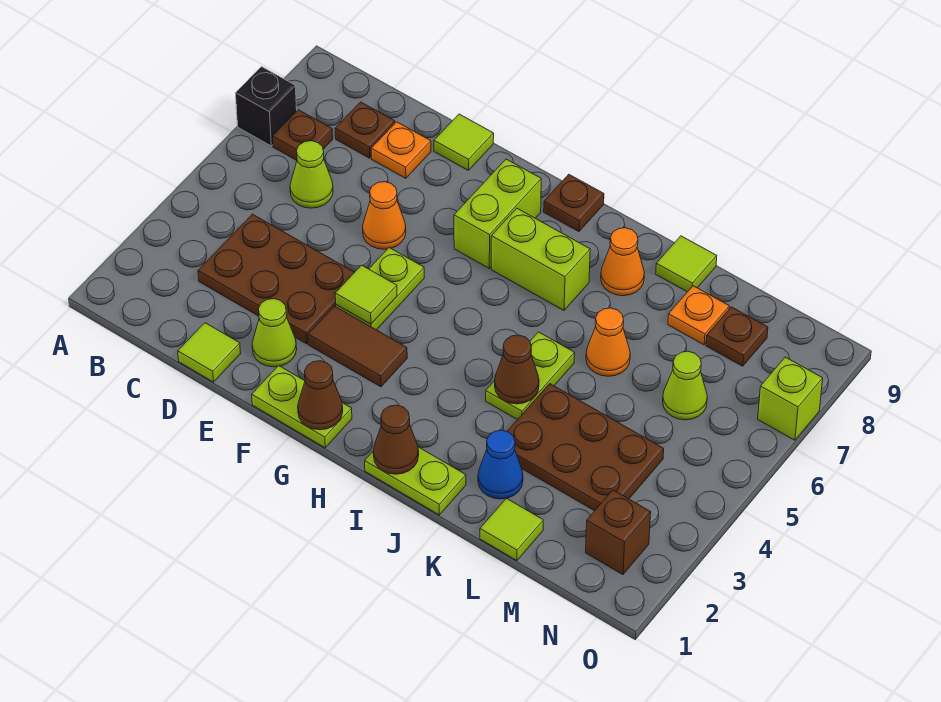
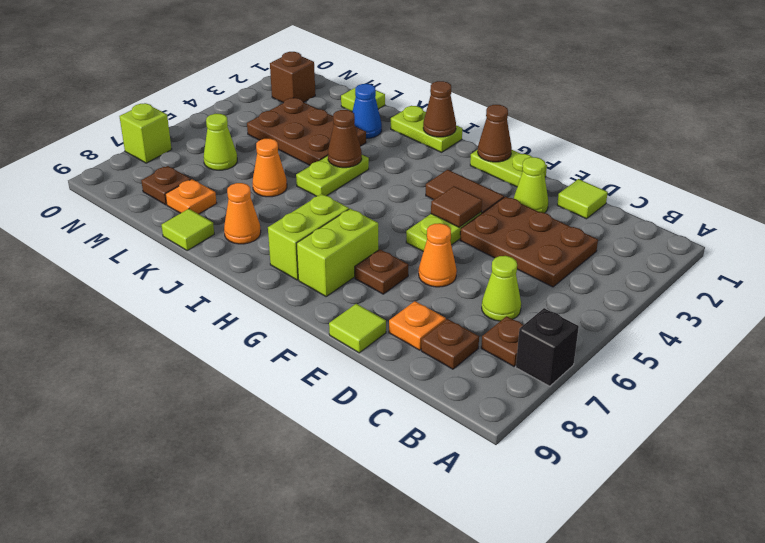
lime 1x1 tile [335,265,397,324] -> brown 1x1 tile [431,186,482,227]
lime 1x2 brick [491,208,590,310] -> lime 1x2 brick turned to [268,194,349,280]
brown 1x1 plate [544,174,604,232] -> brown 1x1 plate moved to [355,249,408,294]

